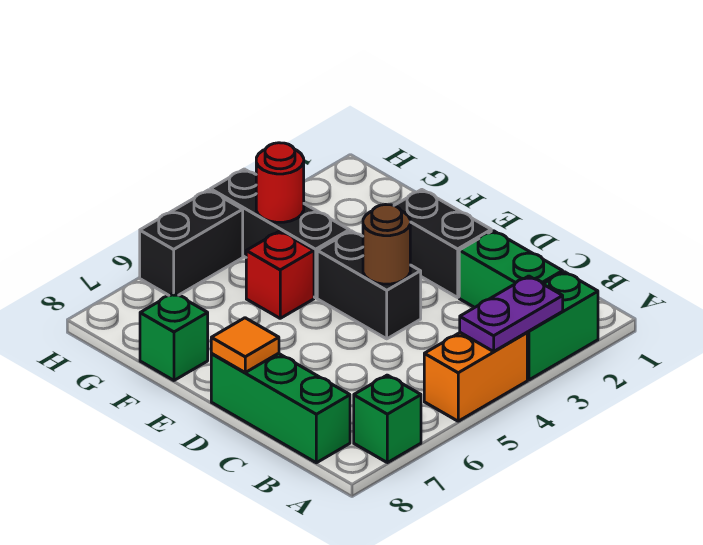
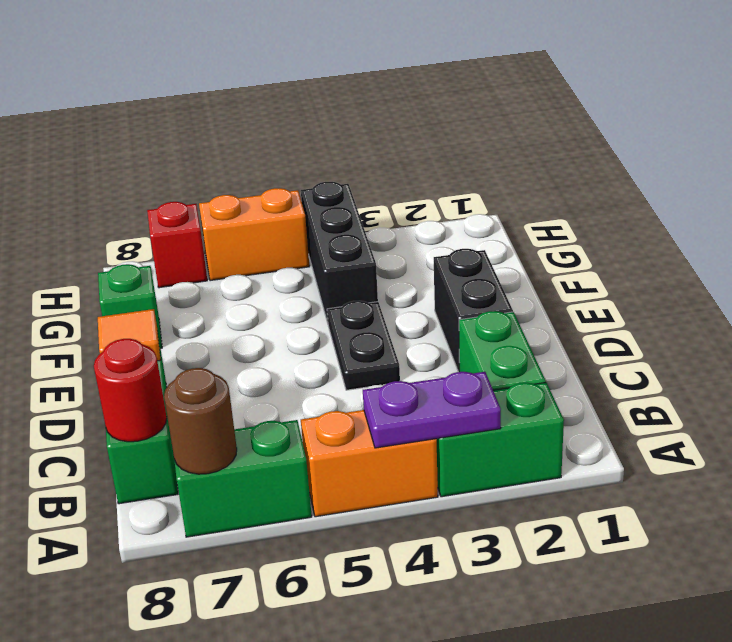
green 1x1 brick [354,375,421,463] -> green 1x2 brick [174,420,312,537]
black 1x2 brick [317,231,421,339] -> black 1x2 plate [327,301,400,390]
brown 1x1 round brick [363,204,410,284] -> brown 1x1 round brick moved to [164,368,237,474]
red 1x1 brick [246,231,314,318] -> red 1x1 brick moved to [147,202,207,288]
red 1x1 round brick [256,143,304,222] -> red 1x1 round brick moved to [94,339,167,442]
black 1x2 brick [140,190,243,296] -> orange 1x2 brick [199,188,309,281]

